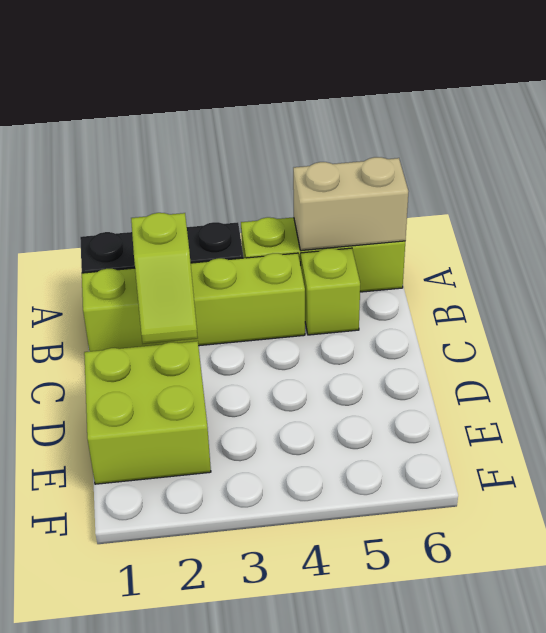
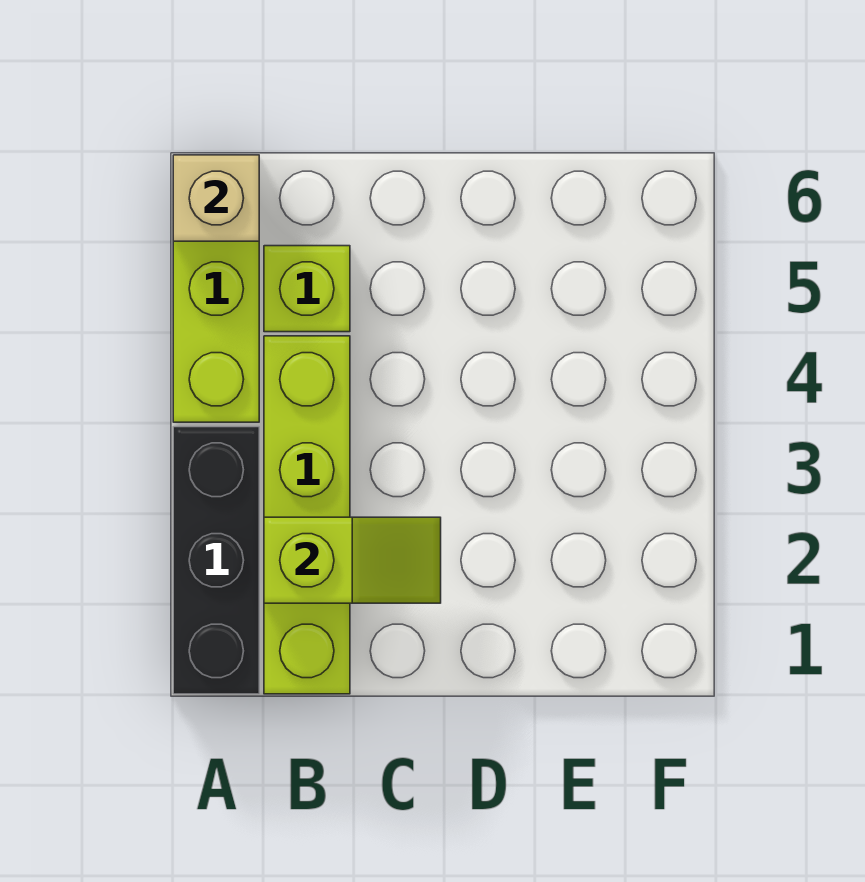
tan 1x2 brick [293,157,408,251] -> tan 1x1 brick [173,155,259,241]
lime 2x2 brick [84,341,211,484] -> none

